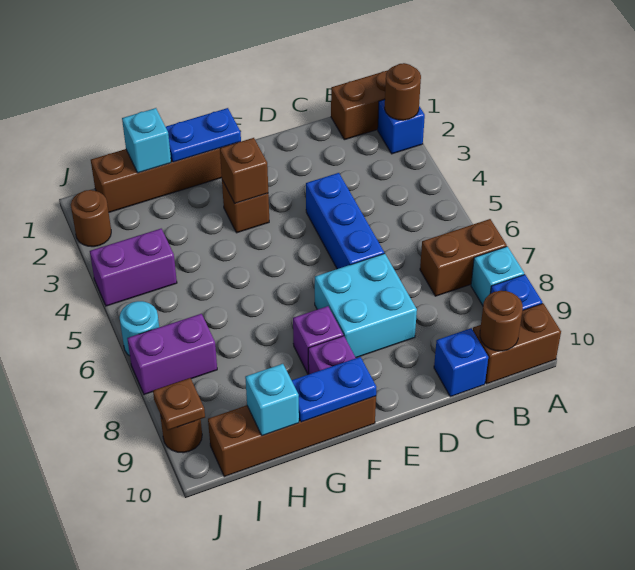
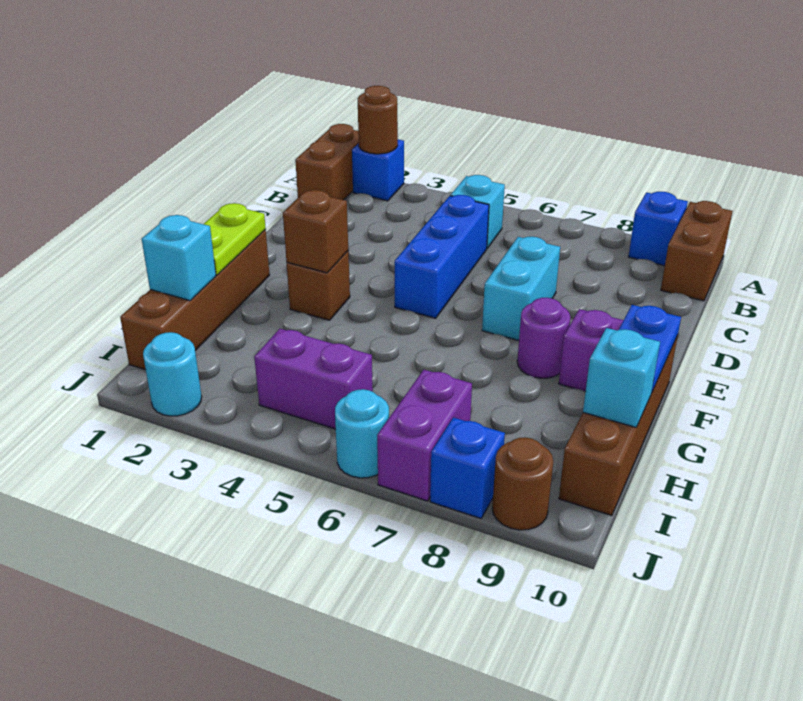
brown 1x2 brick [420,219,507,296] -> none
cyan 1x1 brick [471,246,524,305] -> cyan 1x1 brick moved to [450,175,505,248]
brown 1x1 round brick [480,291,523,351] -> none
blue 1x1 brick [434,328,488,397] -> blue 1x1 brick moved to [430,417,505,518]
blue 1x3 brick [306,173,384,269] -> blue 1x3 brick turned to [395,195,489,318]
cyan 2x2 brick [315,253,417,358] -> cyan 1x2 brick [482,237,560,341]
blue 1x2 plate [166,108,241,162] -> lime 1x2 plate [204,203,266,275]
purple 1x1 brick [293,306,343,374] -> purple 1x1 round brick [517,298,570,378]
purple 1x2 brick [90,229,177,306] -> purple 1x2 brick turned to [254,329,373,429]
brown 1x1 round brick [71,190,111,247] -> cyan 1x1 round brick [143,332,202,416]
brown 1x1 plate [153,378,205,430] -> none

